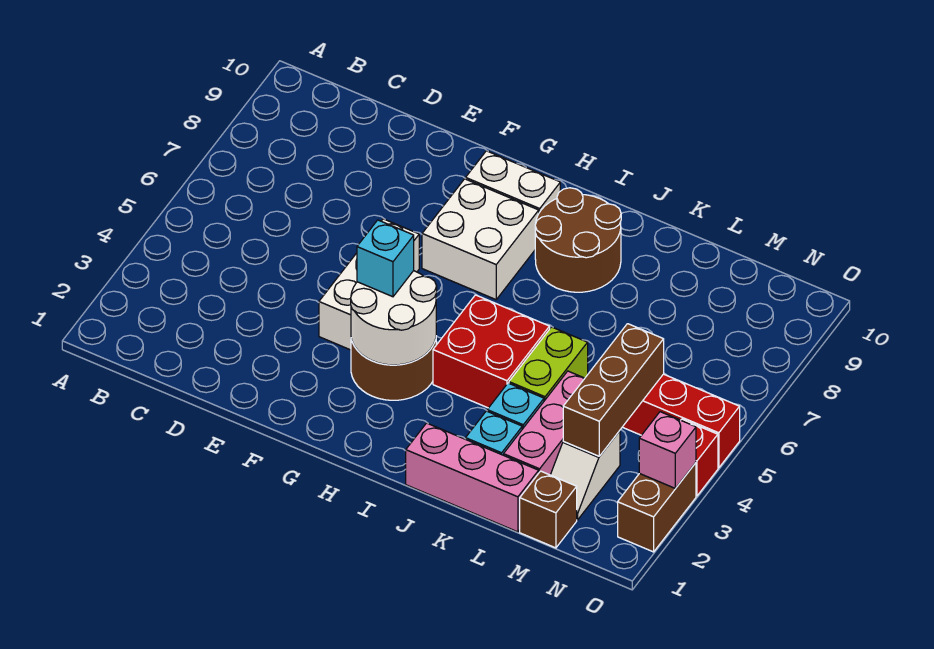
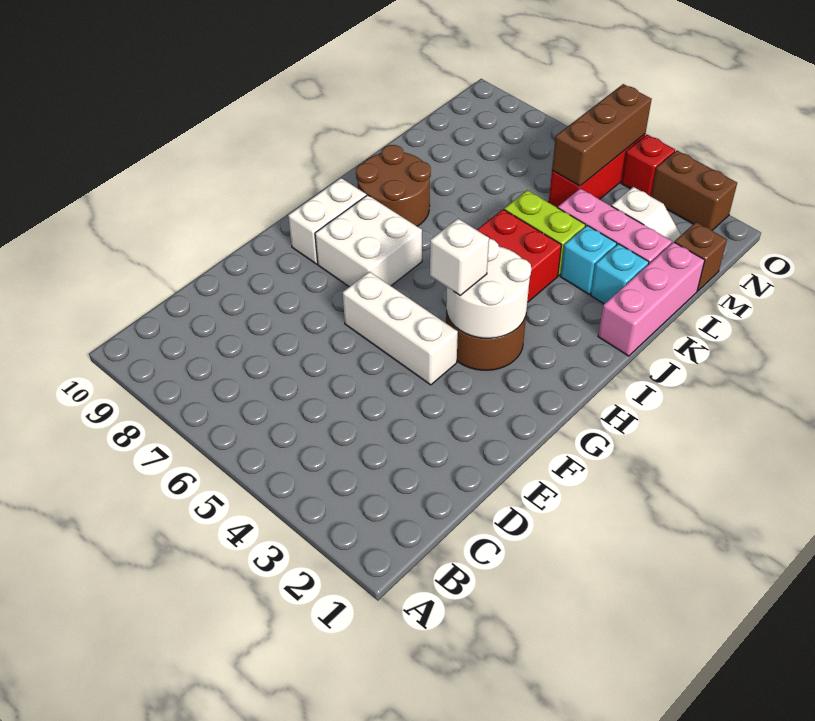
cyan 1x1 brick [357,220,414,297] -> white 1x1 brick [430,219,489,295]
brown 1x3 brick [563,324,664,456] -> brown 1x3 brick turned to [552,84,652,186]
pink 1x1 brick [639,412,696,488] -> none

